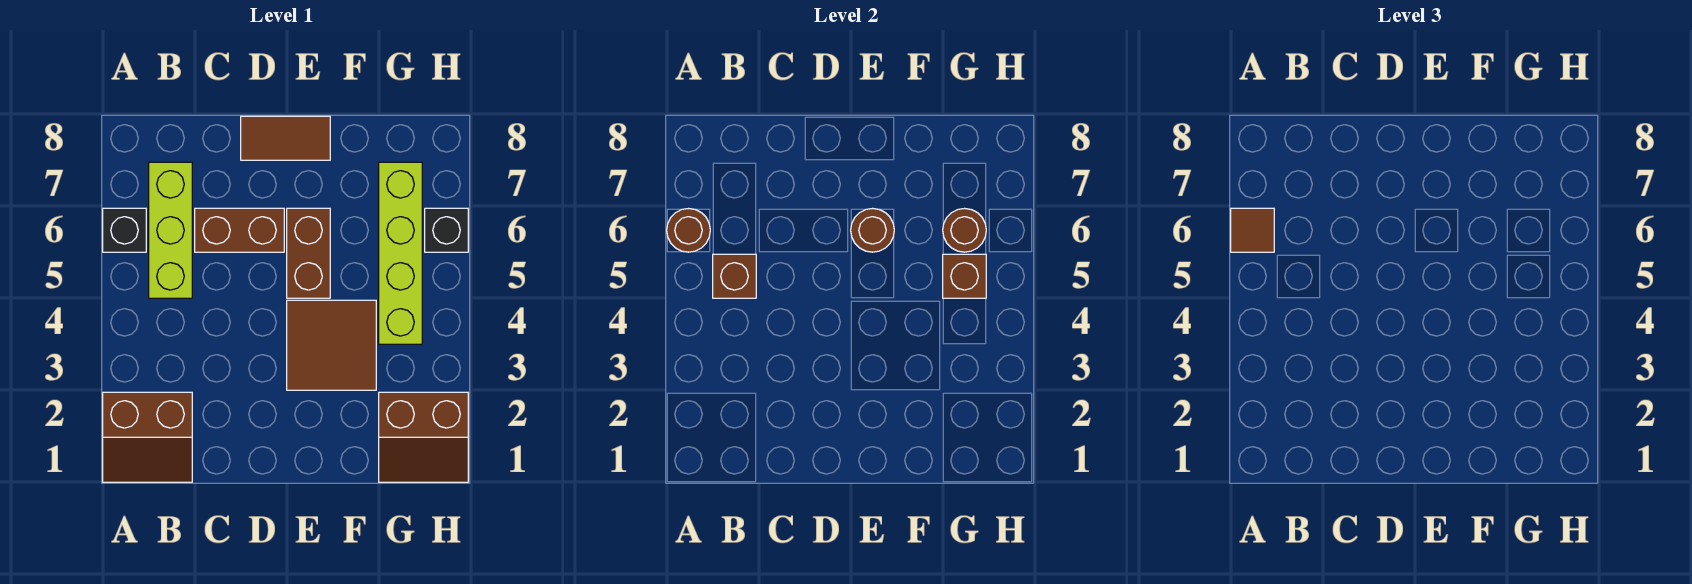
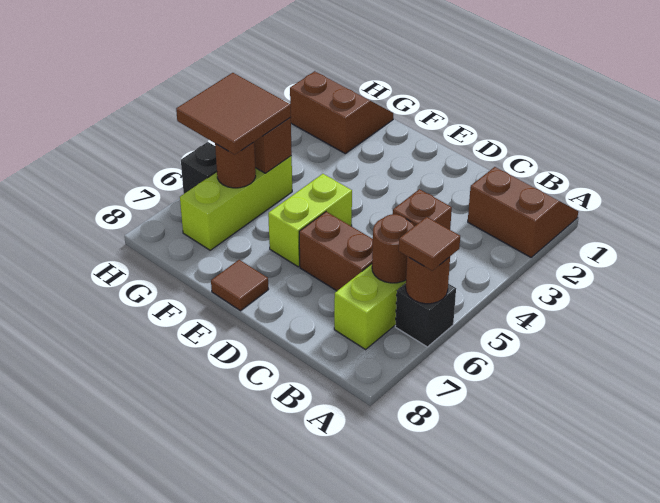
brown 1x2 tile [241,116,330,160] -> brown 1x1 tile [211,260,269,311]
brown 2x2 tile [287,300,376,390] -> brown 2x2 tile moved to [176,73,291,155]
brown 1x2 brick [287,208,330,298] -> lime 1x2 brick [268,174,352,267]
brown 1x1 round brick [851,208,894,252] -> brown 1x1 round brick moved to [372,214,414,283]
lime 1x4 brick [379,162,422,344] -> lime 1x3 brick [180,156,292,250]

